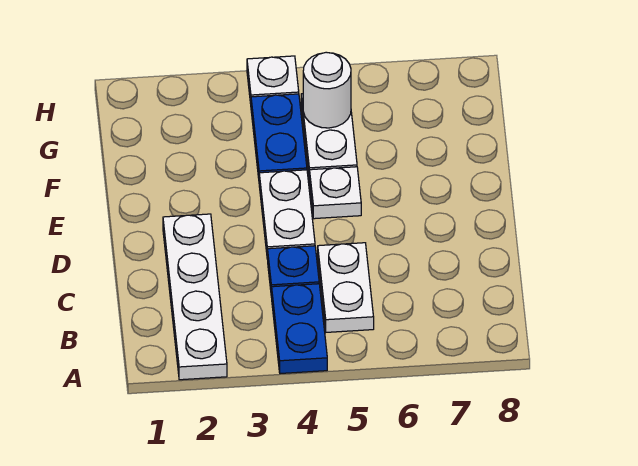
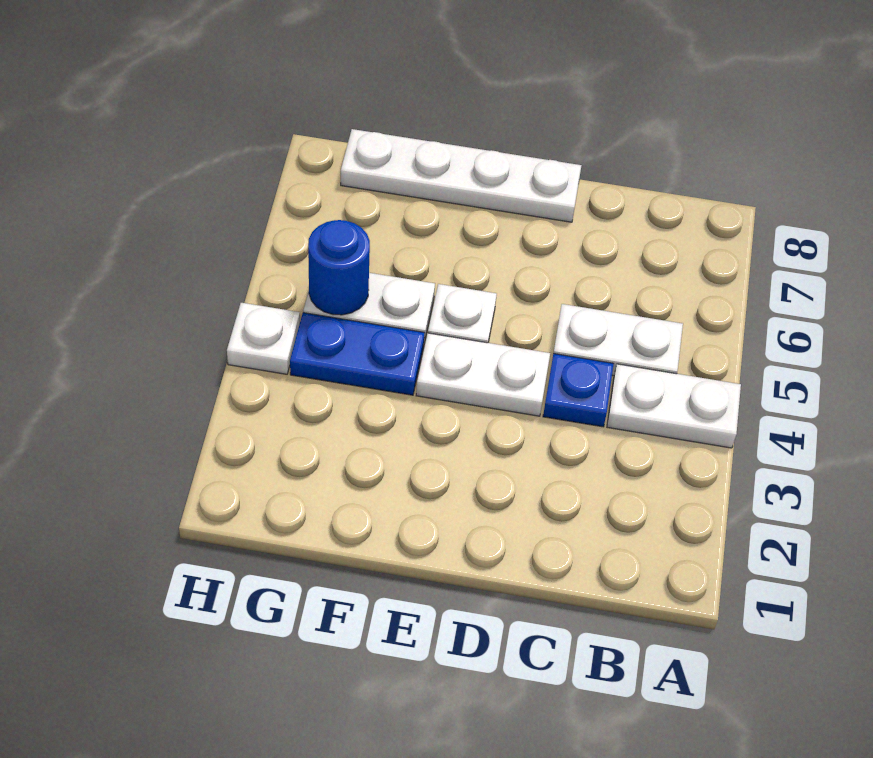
white 1x4 plate [163,214,227,380] -> white 1x4 plate moved to [341,129,582,222]
blue 1x2 plate [272,284,327,374] -> white 1x2 plate [607,364,741,448]
white 1x1 round brick [303,52,351,128] -> blue 1x1 round brick [308,220,370,315]

